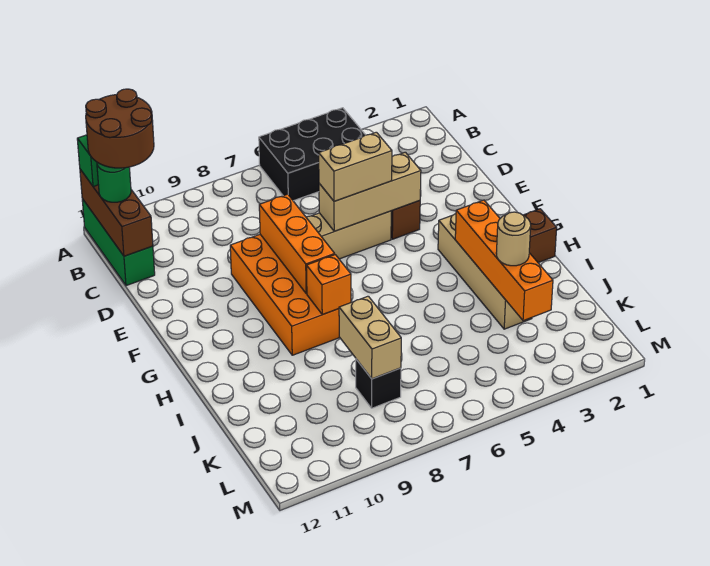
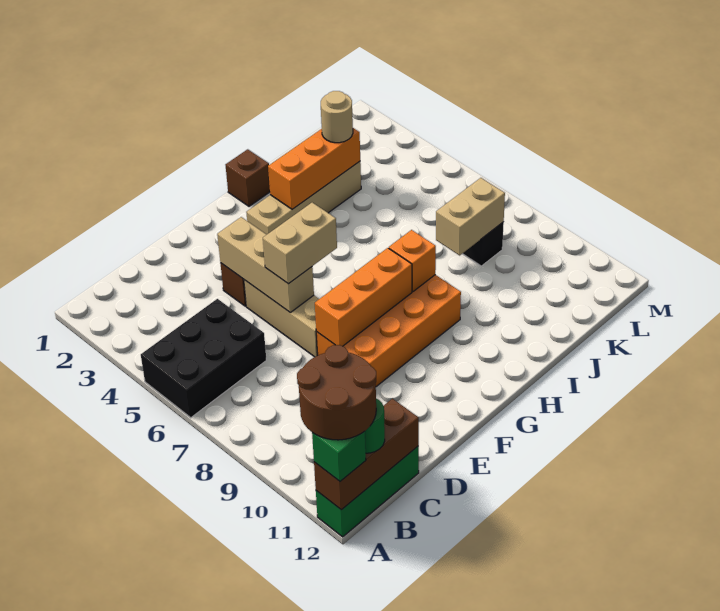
black 2x3 brick [259,108,365,201] -> black 2x3 brick turned to [141,299,266,418]
tan 1x2 brick [319,132,392,201] -> tan 1x2 brick turned to [263,203,337,284]
orange 1x4 brick [455,200,553,321] -> orange 1x3 brick [268,128,360,209]

